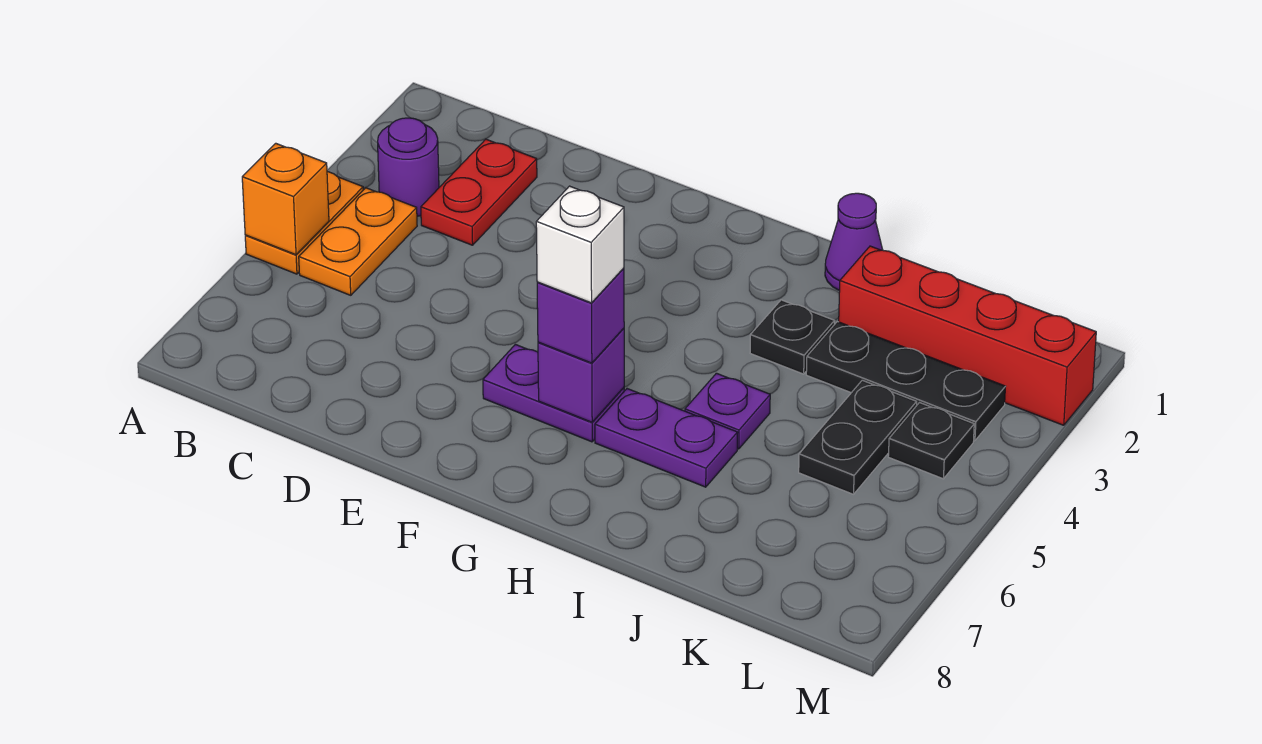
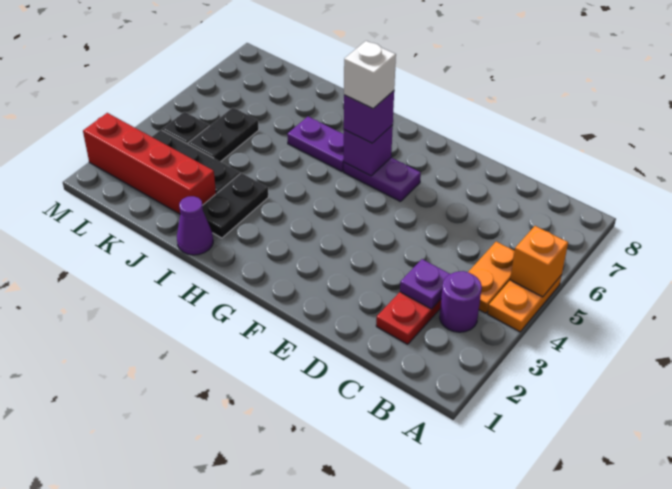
black 1x1 plate [750,300,835,374] -> black 1x2 plate [202,173,268,238]
purple 1x1 plate [685,373,770,449] -> purple 1x1 plate moved to [400,259,449,309]

